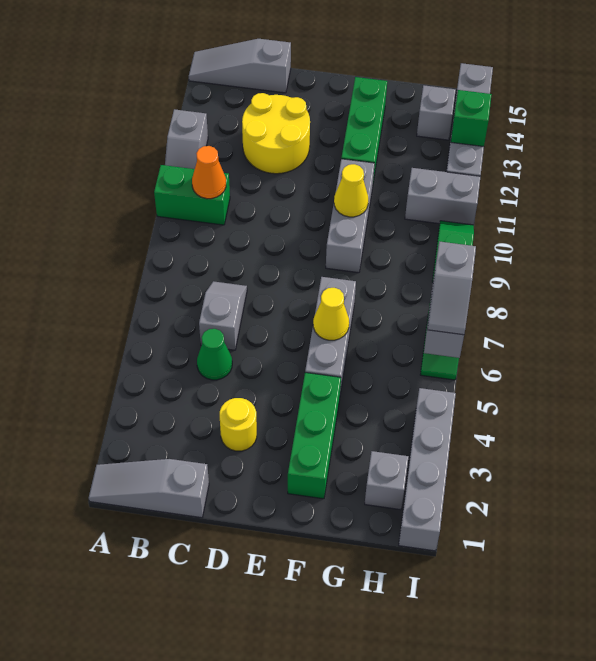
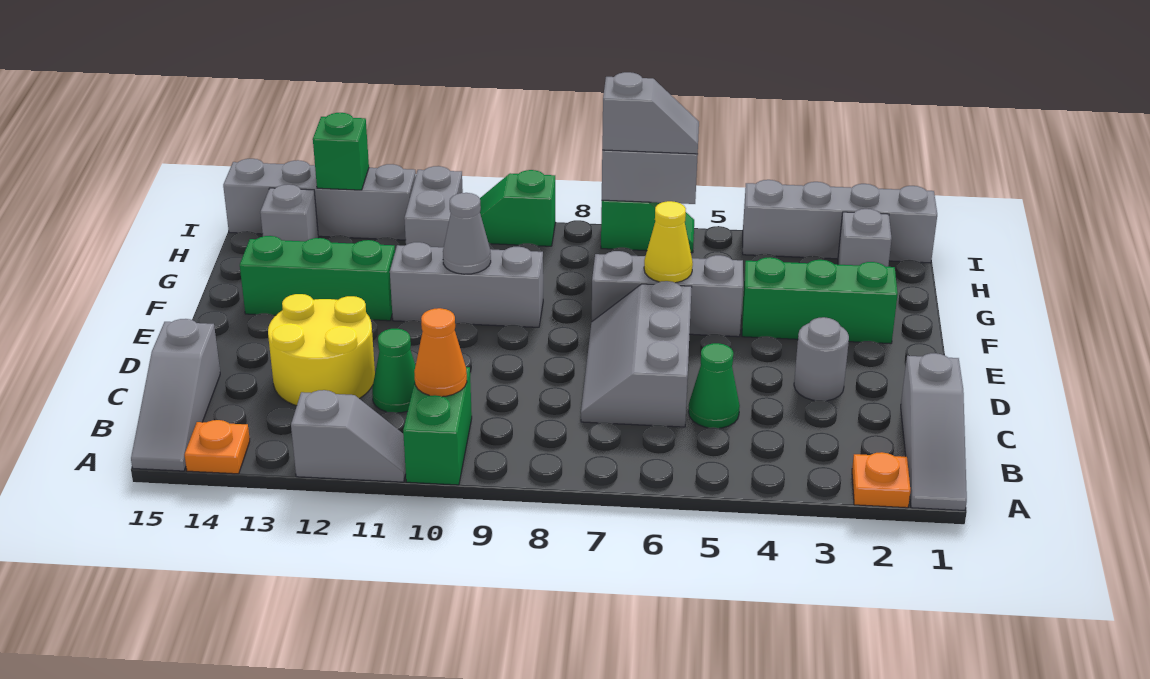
none -> orange 1x1 plate [852,452,910,508]
none -> orange 1x1 plate [185,420,250,474]
grey 1x2 slope [199,281,247,350] -> grey 2x3 slope [581,281,692,427]
none -> green 1x1 cone [372,329,416,413]
yellow 1x1 round brick [220,398,257,451] -> grey 1x1 round brick [794,317,849,401]
yellow 1x1 cone [334,164,368,217] -> grey 1x1 cone [443,193,491,274]

